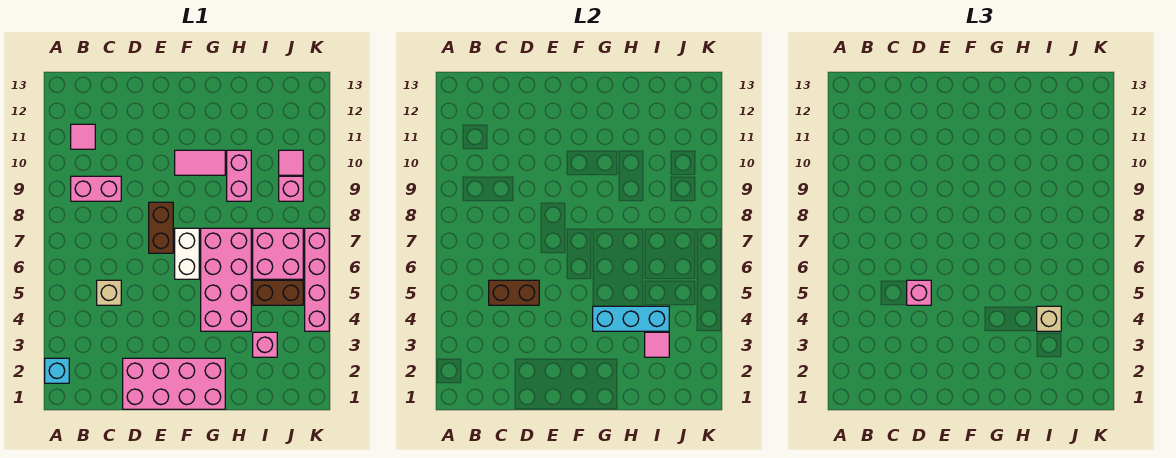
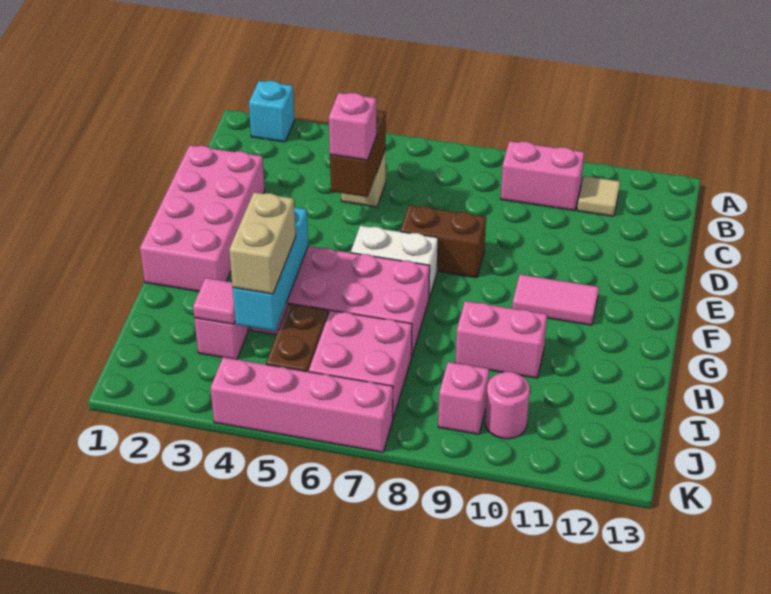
pink 1x2 brick [71,176,121,201] -> pink 1x2 brick turned to [501,141,584,211]
pink 1x1 tile [71,124,95,149] -> tan 1x1 tile [577,176,620,216]
pink 1x2 tile [175,150,225,175] -> pink 1x2 tile turned to [512,274,599,325]
tan 1x1 brick [1037,306,1061,331] -> tan 1x2 brick [229,192,296,294]
pink 1x1 tile [279,150,303,175] -> pink 1x1 round brick [485,372,530,439]

